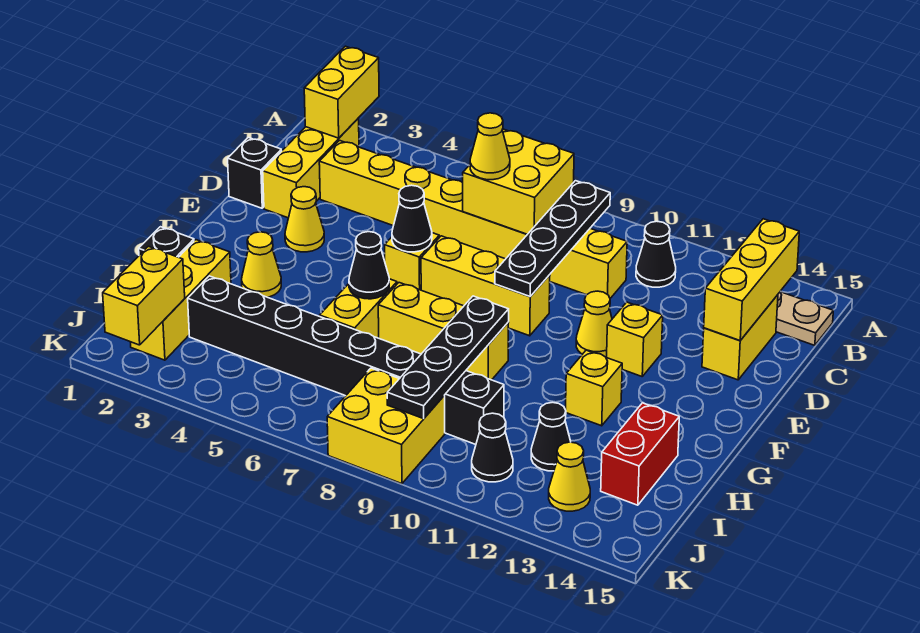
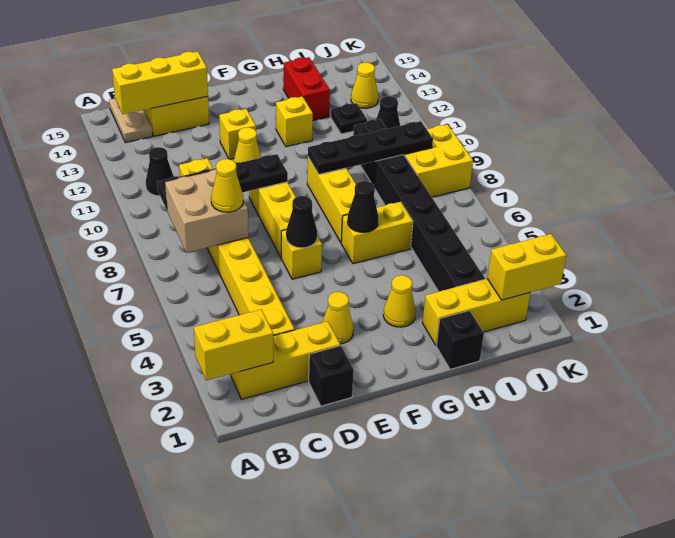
yellow 2x2 brick [463,129,574,234] -> tan 2x2 brick [165,169,248,253]
red 1x2 brick [601,403,679,505] -> red 1x2 brick turned to [283,57,330,121]
black 1x1 cone [531,402,571,471] -> black 1x1 plate [331,103,367,134]

